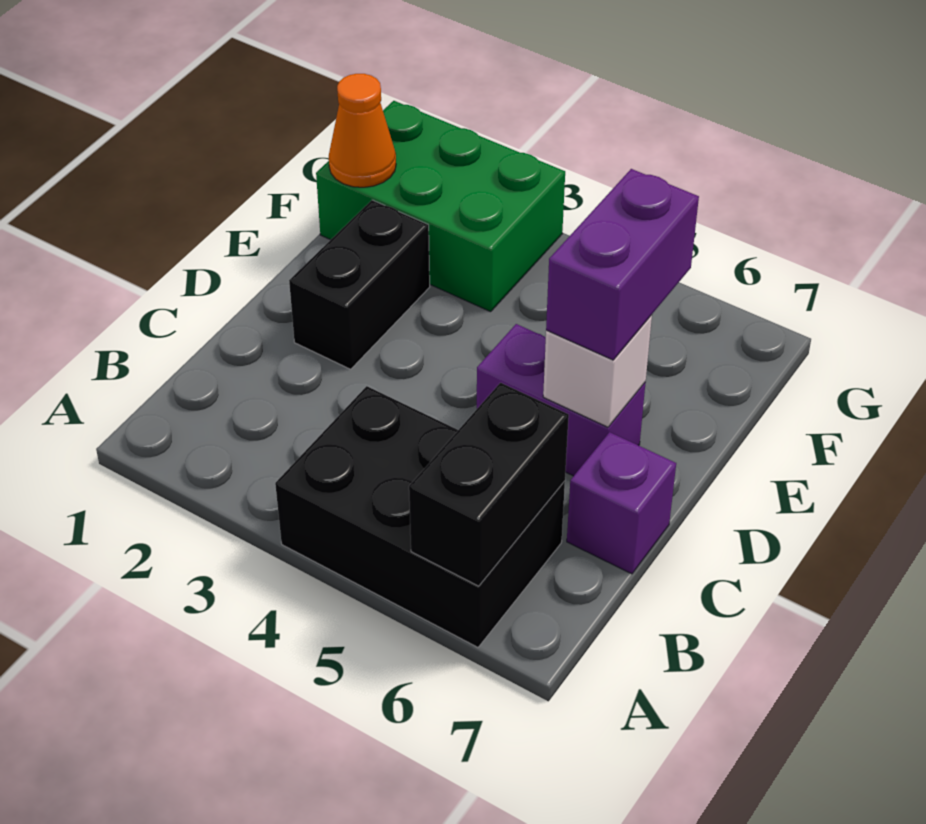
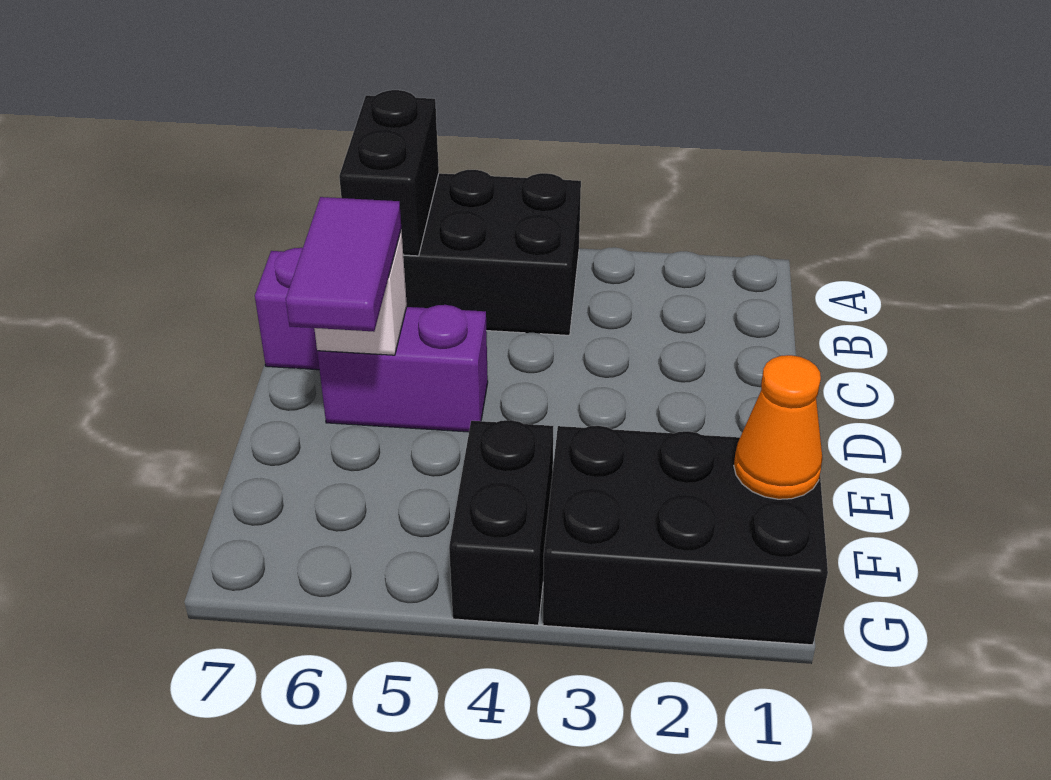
black 1x2 brick [289,200,430,369] -> black 1x2 brick moved to [449,420,553,625]
purple 1x2 brick [546,169,699,360] -> purple 1x2 tile [286,197,401,332]
green 2x3 brick [316,101,565,312] -> black 2x3 brick [543,426,828,645]

